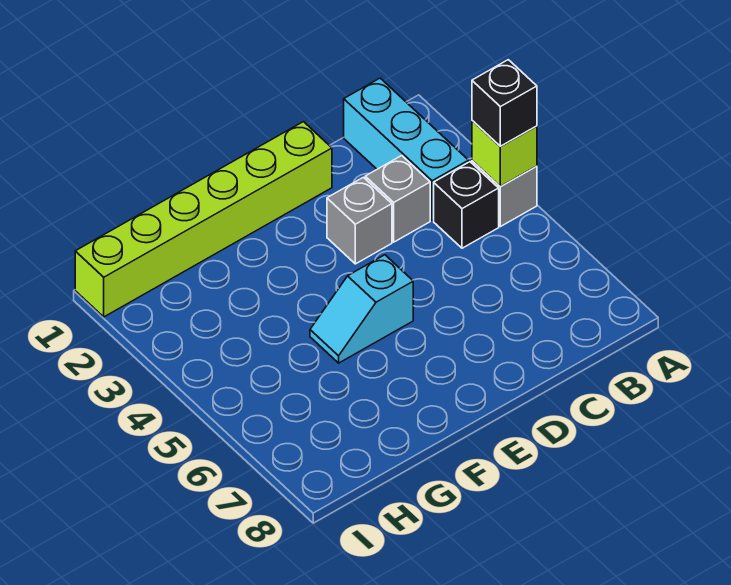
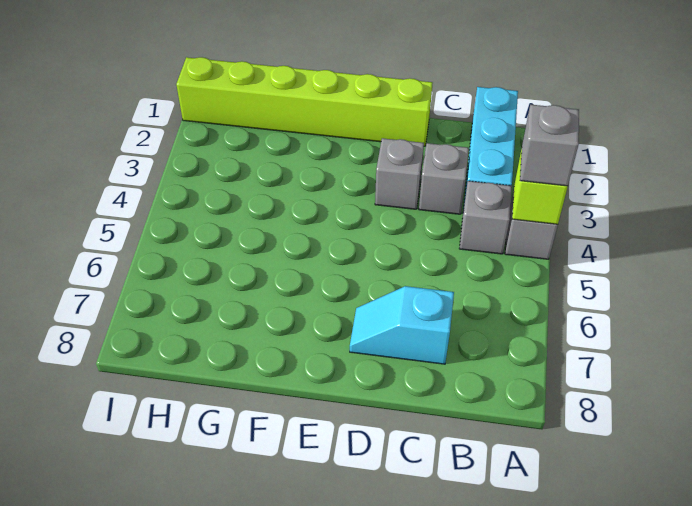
black 1x1 brick [472,60,537,146] -> grey 1x1 brick [520,105,579,186]
black 1x1 brick [434,162,499,248] -> grey 1x1 brick [459,181,512,254]
cyan 1x2 slope [310,255,413,363] -> cyan 1x2 slope moved to [350,286,454,364]

